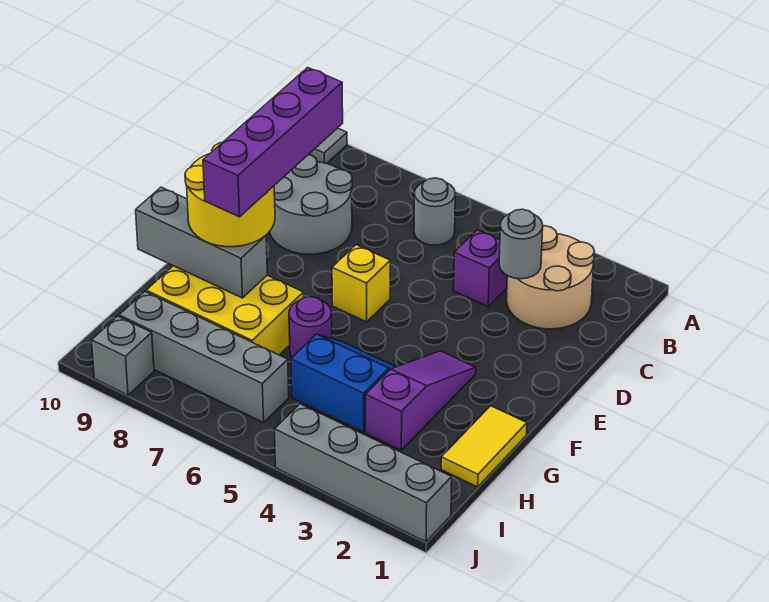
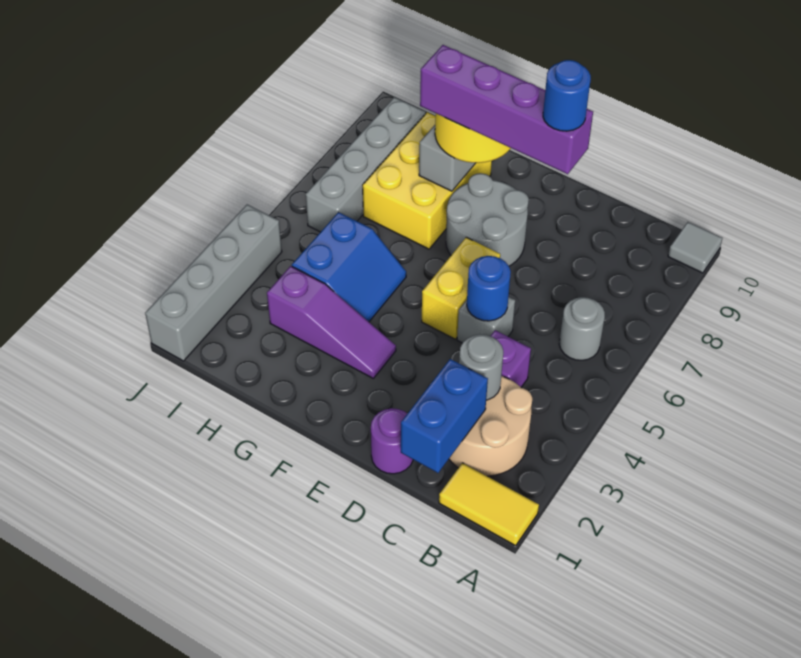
none -> blue 1x2 brick [401,359,488,473]
grey 2x2 round brick [269,155,352,254] -> grey 2x2 round brick moved to [446,173,529,266]
none -> blue 1x1 round brick [467,256,511,321]
none -> blue 1x1 round brick [543,60,591,131]
yellow 1x1 brick [332,245,390,322] -> yellow 1x2 brick [422,237,500,339]
yellow 1x2 tile [441,406,527,487] -> yellow 1x2 tile moved to [439,463,539,546]
purple 1x1 round brick [289,297,332,357] -> purple 1x1 round brick moved to [371,408,413,474]
grey 1x1 brick [91,316,154,395] -> grey 1x1 brick moved to [457,297,515,343]

